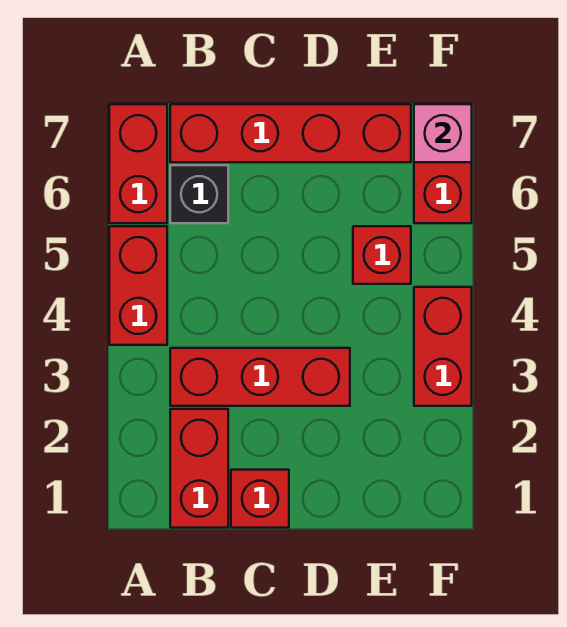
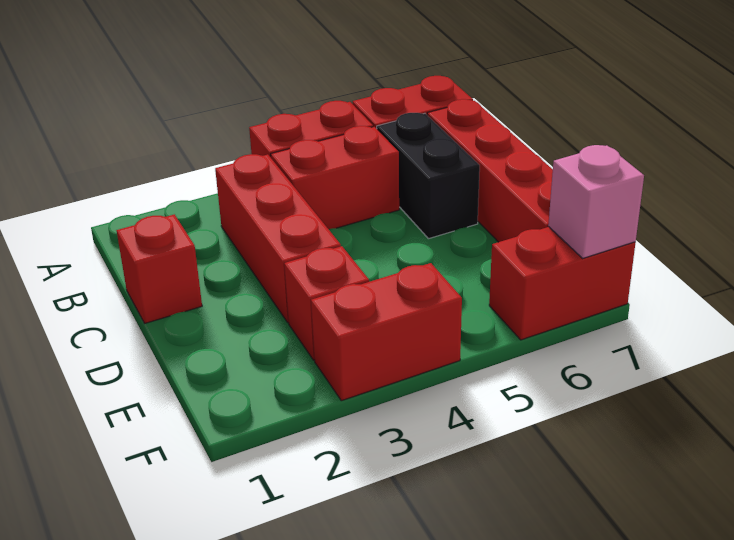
red 1x2 brick [170,409,228,528] -> red 1x2 brick moved to [271,126,399,229]
black 1x1 brick [170,165,228,223] -> black 1x2 brick [377,113,480,239]
red 1x1 brick [353,226,411,284] -> red 1x1 brick moved to [284,246,369,360]

